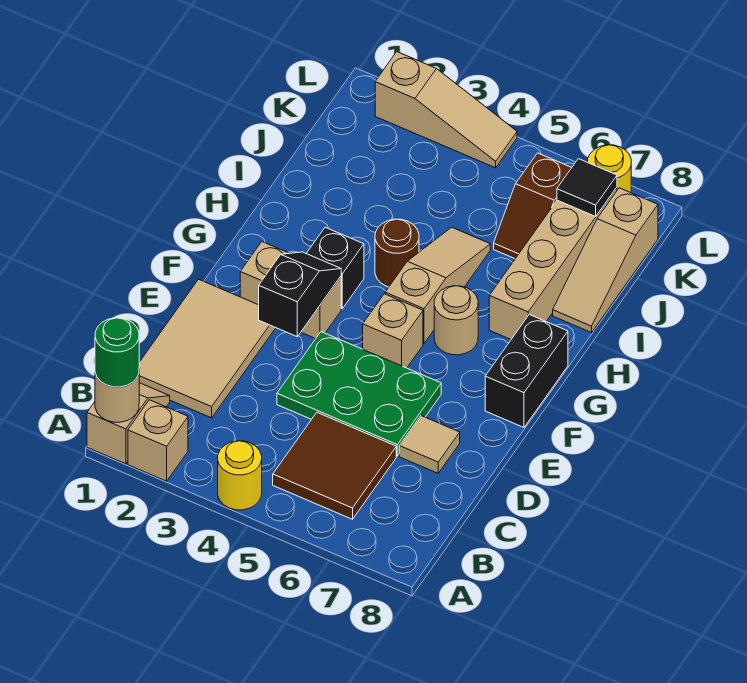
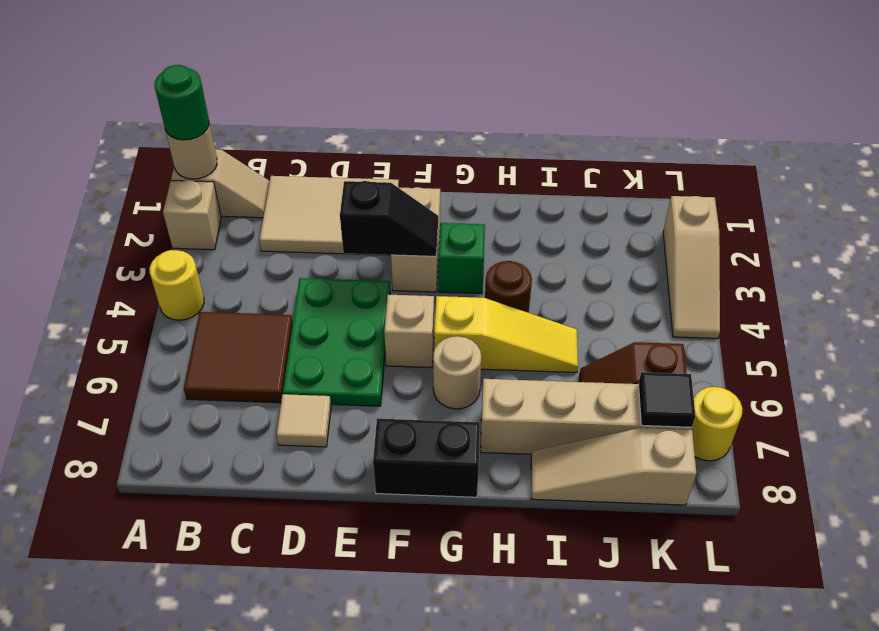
black 1x1 brick [306,227,364,309] -> green 1x1 brick [439,223,485,294]
tan 1x3 slope [385,227,490,343] -> yellow 1x3 slope [434,296,578,373]

